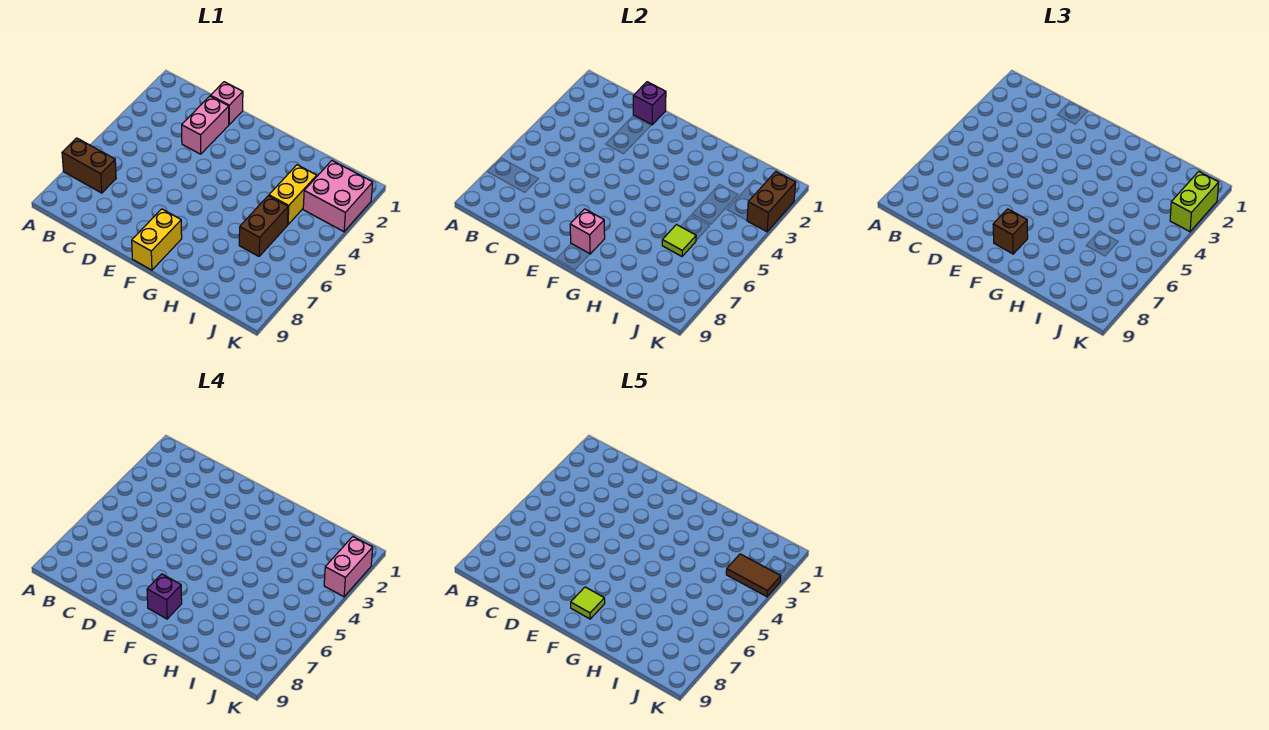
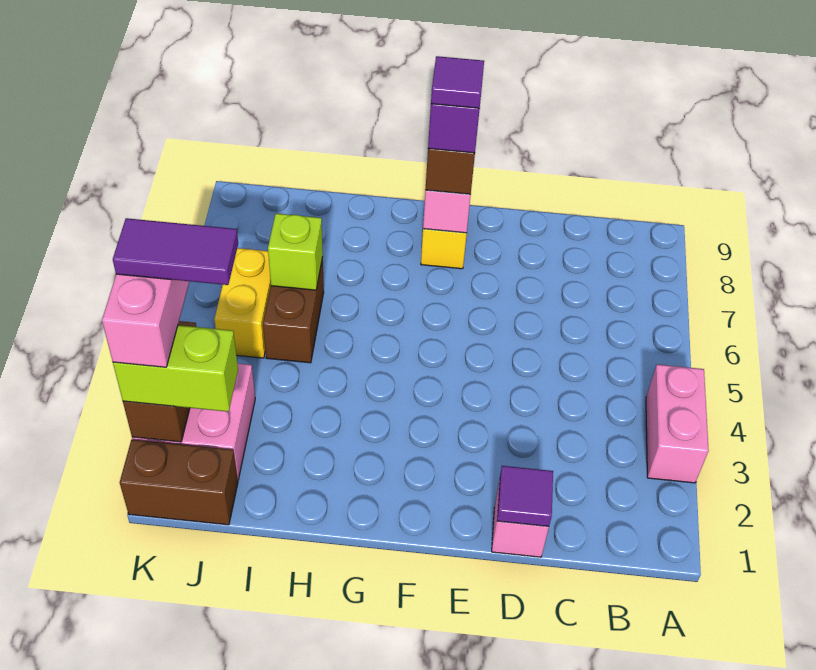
brown 1x2 brick [62,138,116,193] -> brown 1x2 brick moved to [120,440,238,525]
purple 1x1 brick [633,82,666,125] -> purple 1x1 tile [497,466,553,526]
pink 1x2 brick [182,96,229,154] -> pink 1x2 brick moved to [646,364,709,483]
lime 1x1 tile [571,587,605,619] -> purple 1x1 tile [431,56,484,108]
yellow 1x2 brick [269,165,317,225] -> yellow 1x2 brick moved to [214,248,271,358]
lime 1x1 tile [662,225,696,256] -> lime 1x1 brick [268,214,323,290]
brown 1x2 tile [726,554,781,597] -> purple 1x2 tile [113,218,238,285]
lime 1x2 brick [1170,172,1219,232] -> lime 1x2 brick turned to [113,325,238,412]

